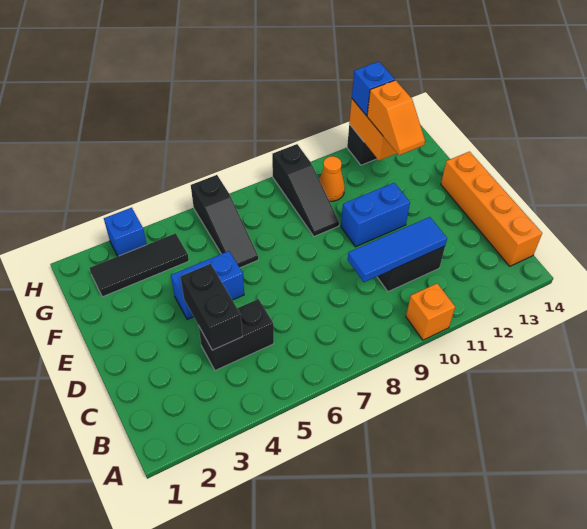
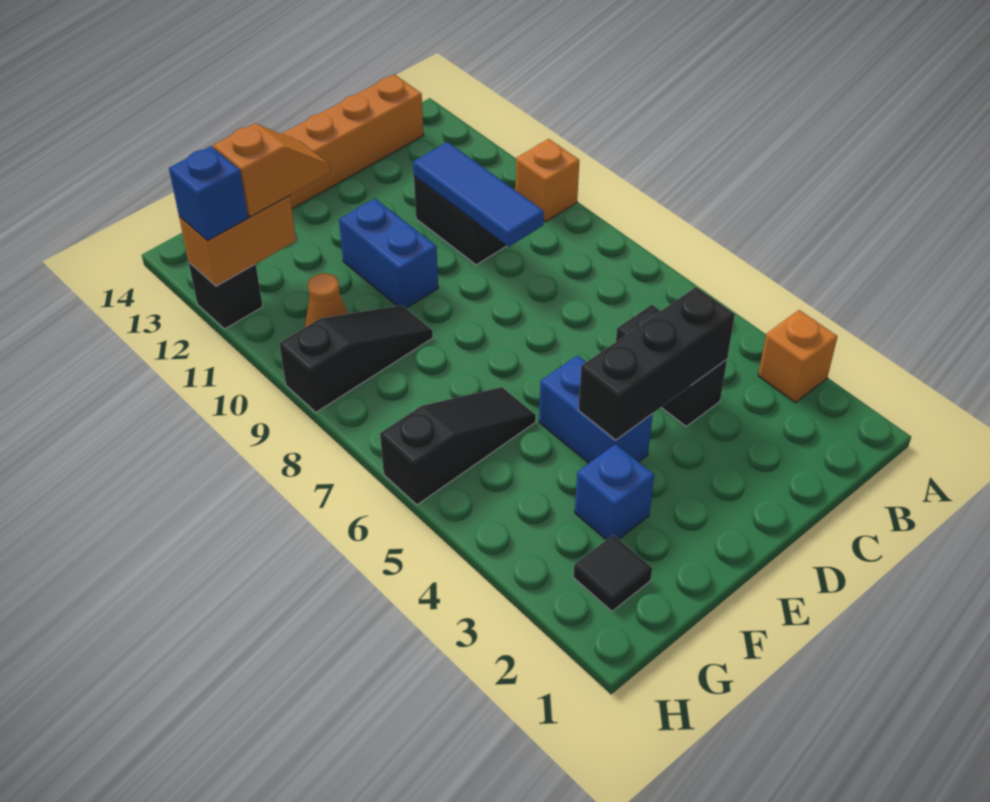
none -> orange 1x1 brick [758,310,838,403]
black 1x2 brick [180,264,242,350] -> black 1x3 brick [578,287,735,440]
black 1x3 tile [90,233,189,297] -> black 1x1 tile [573,535,652,611]
blue 1x1 brick [104,208,147,256] -> blue 1x1 brick moved to [575,444,654,540]

